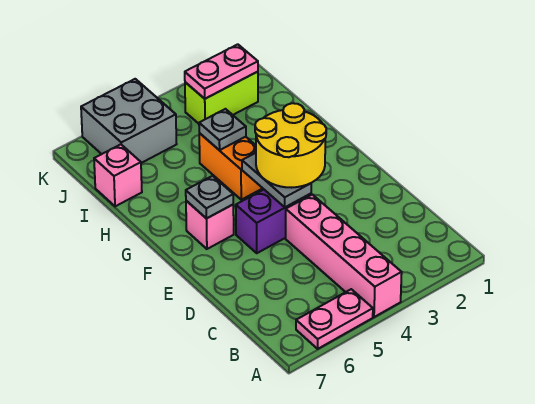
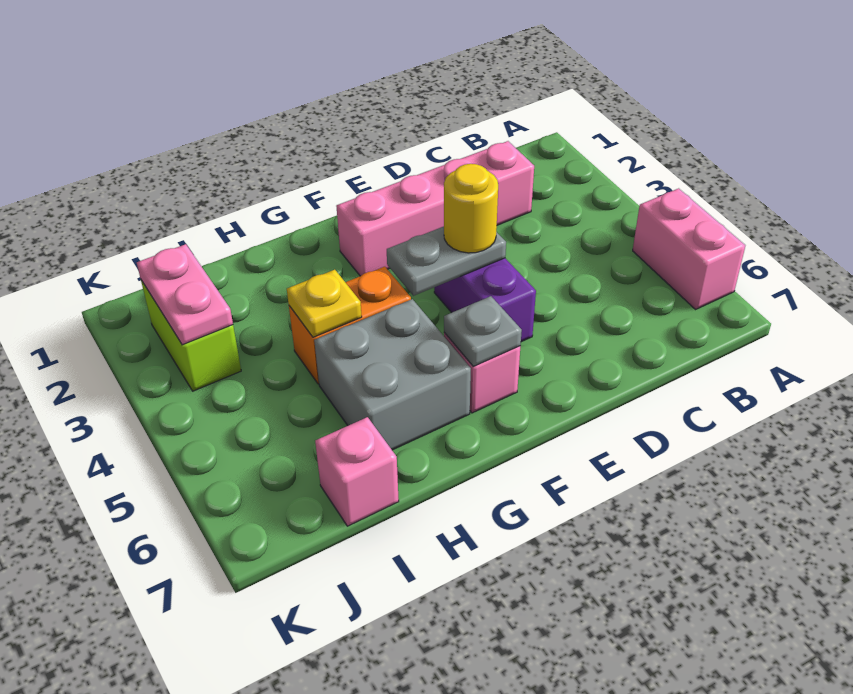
pink 1x4 brick [286,195,402,317] -> pink 1x4 brick moved to [336,141,534,276]
pink 1x2 plate [296,289,373,349] -> pink 1x2 brick [633,188,745,309]
yellow 2x2 round brick [255,103,326,188] -> yellow 1x1 round brick [444,164,498,253]
grey 1x1 plate [199,109,246,150] -> yellow 1x1 plate [287,270,362,337]
grey 2x2 brick [81,79,176,163] -> grey 2x2 brick moved to [314,299,471,450]

